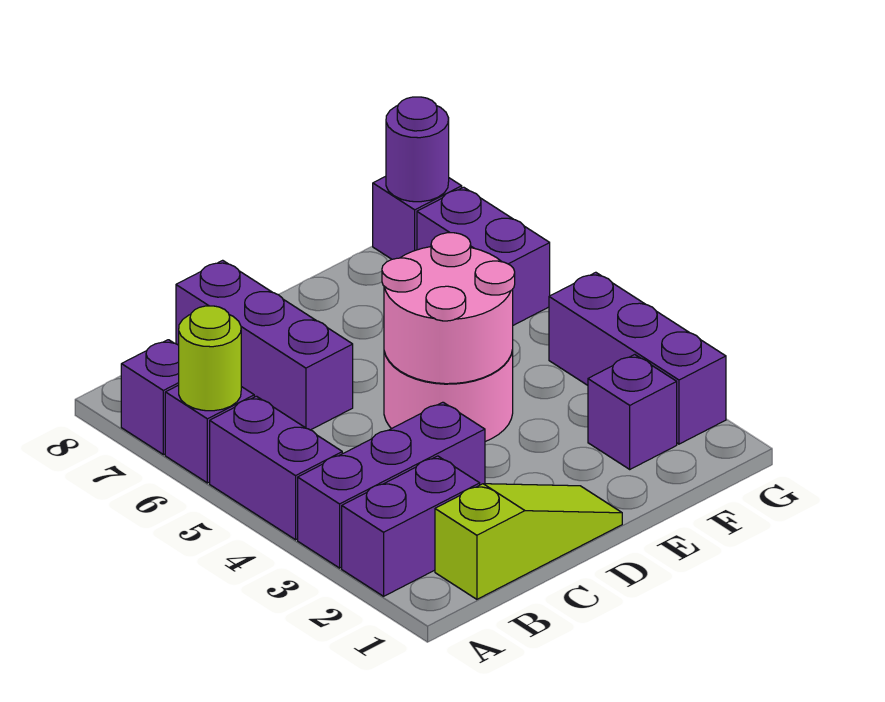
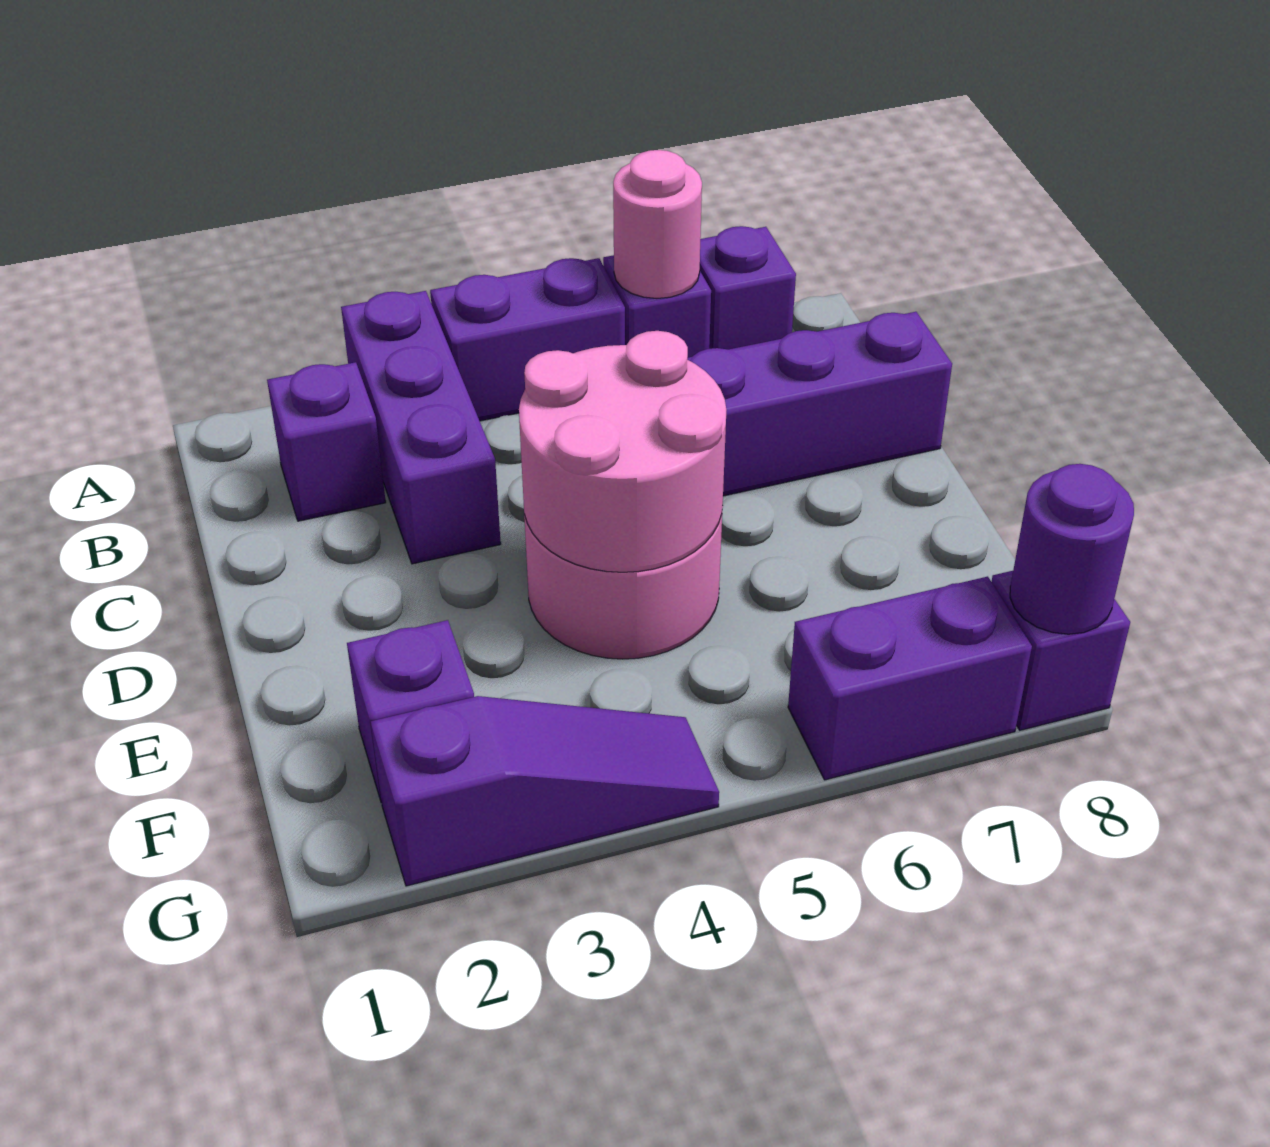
purple 1x2 brick [342,456,480,596] -> purple 1x1 brick [267,362,386,521]
lime 1x1 round brick [179,306,241,411] -> pink 1x1 round brick [613,150,702,298]
lime 1x3 slope [435,484,622,599] -> none
purple 1x3 brick [549,272,726,444] -> purple 1x3 slope [371,696,719,886]

